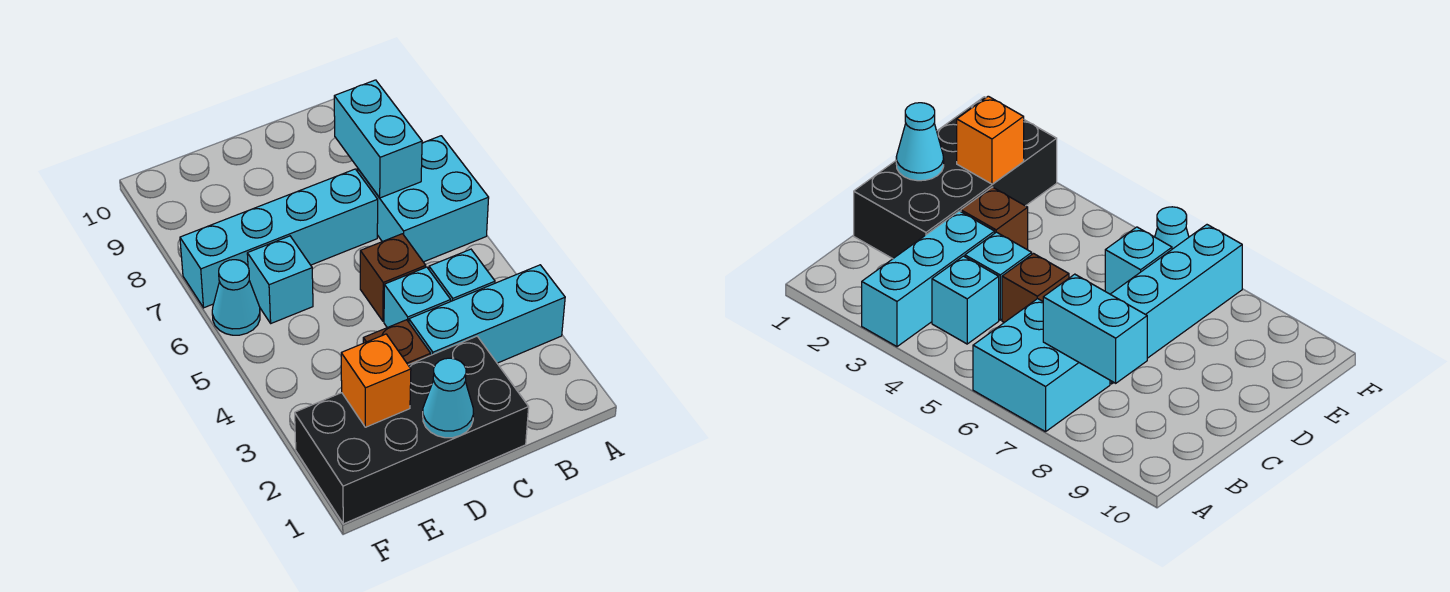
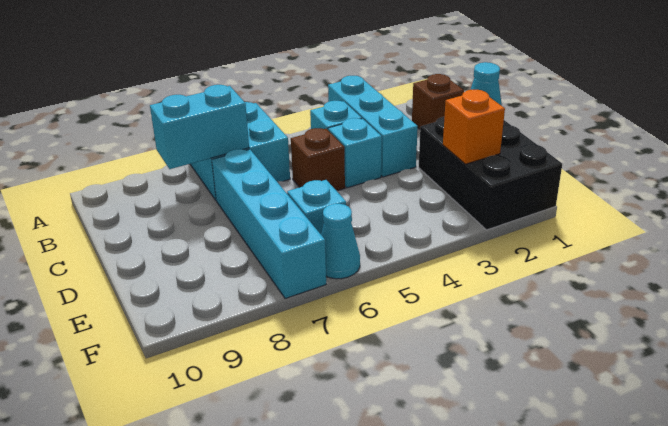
black 2x4 brick [295,336,529,524] -> black 2x3 brick [419,117,562,230]
brown 1x1 brick [363,320,431,365] -> brown 1x1 brick moved to [412,74,464,129]

